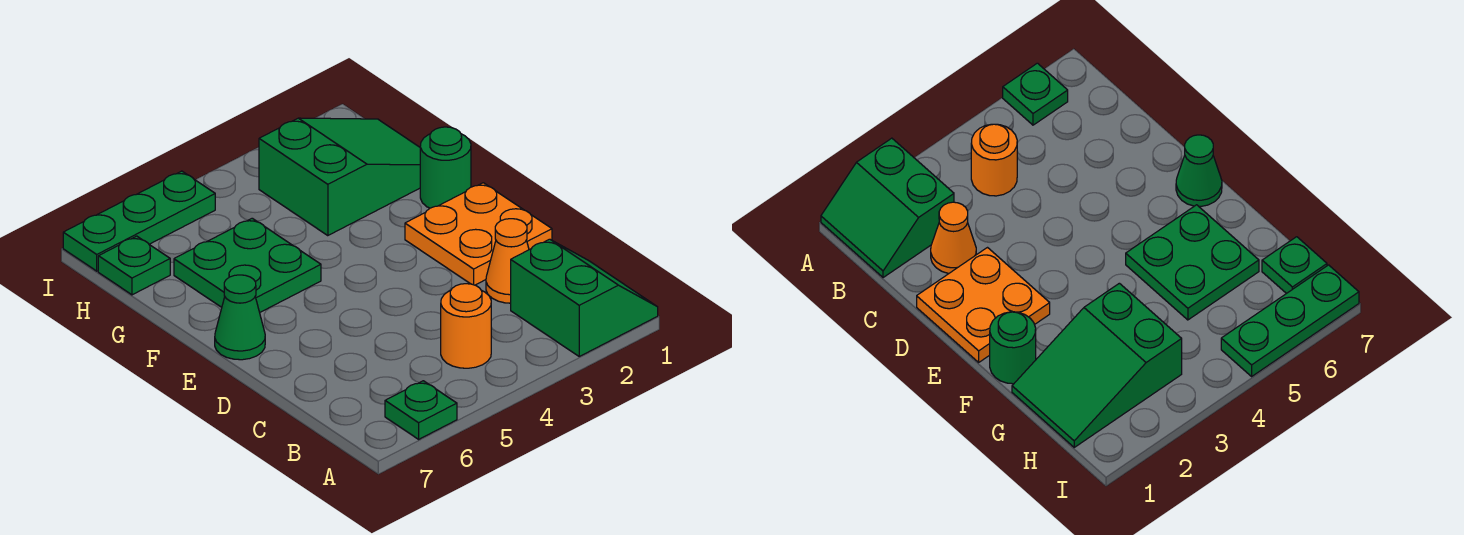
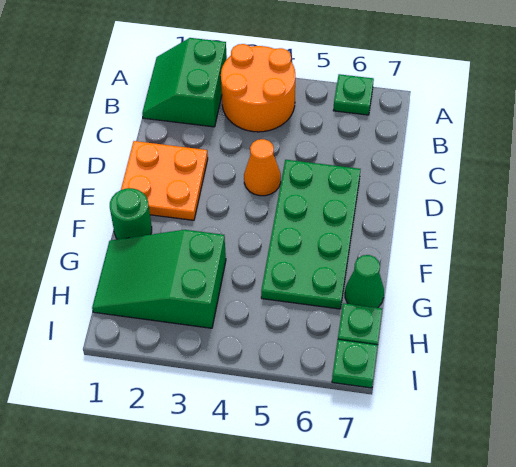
orange 1x1 round brick [441,284,491,368] -> orange 2x2 round brick [221,44,295,132]
orange 1x1 cone [486,219,529,303] -> orange 1x1 cone moved to [244,139,281,196]
green 1x1 cone [215,275,265,360] -> green 1x1 cone moved to [345,255,384,308]
green 2x2 plate [174,218,321,312] -> green 2x4 plate [261,160,360,309]
green 1x3 plate [63,171,215,271] -> green 1x1 plate [332,340,378,388]

